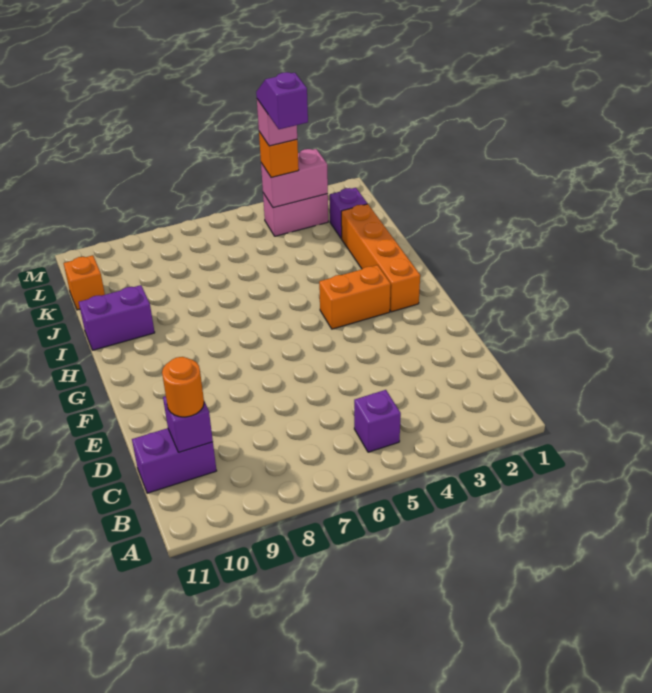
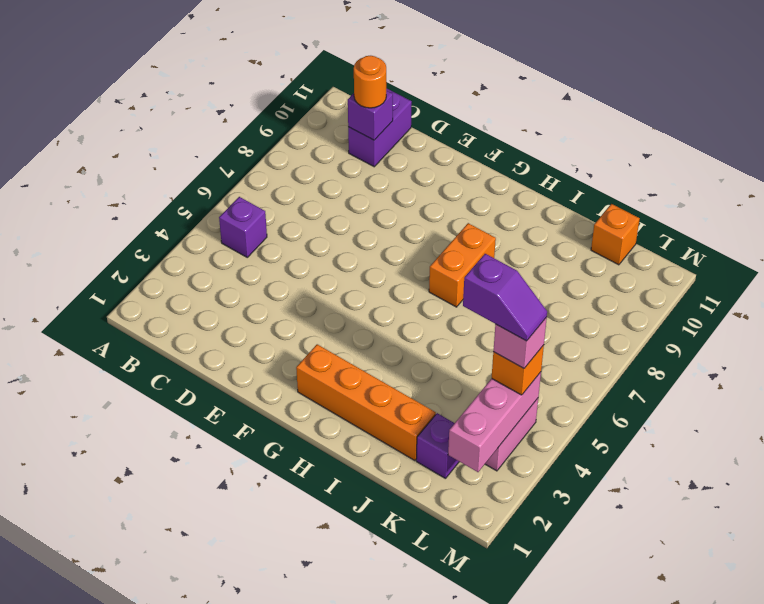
orange 1x2 brick [319,265,391,329] -> orange 1x2 brick moved to [429,223,496,307]
purple 1x2 brick [79,285,155,350] -> none
pink 1x2 brick [261,149,328,208] -> pink 1x3 brick [448,372,541,472]

